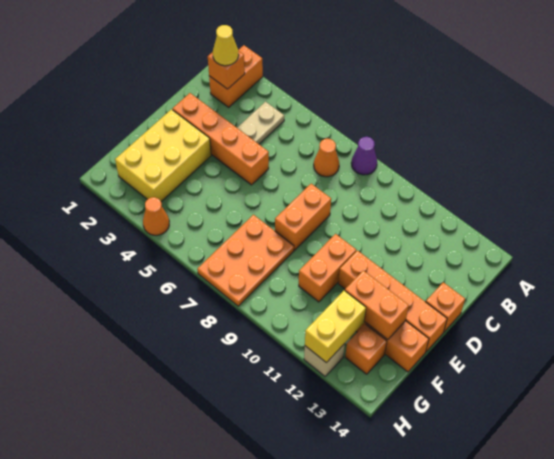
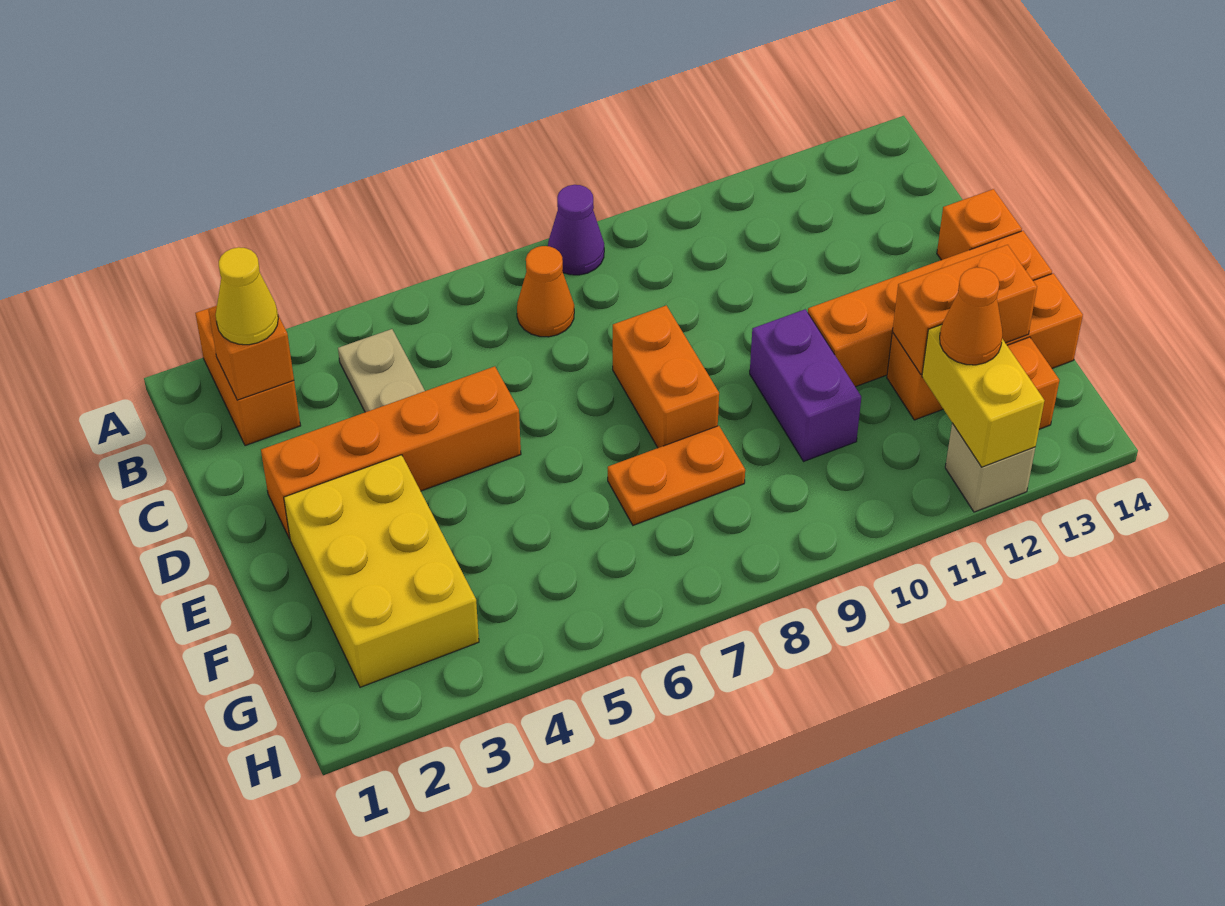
orange 1x2 brick [299,234,356,302] -> purple 1x2 brick [750,309,861,462]
orange 2x3 plate [197,215,294,306] -> orange 1x2 plate [608,426,745,525]
orange 1x1 cone [143,197,169,235] -> orange 1x1 cone moved to [940,267,1002,365]

